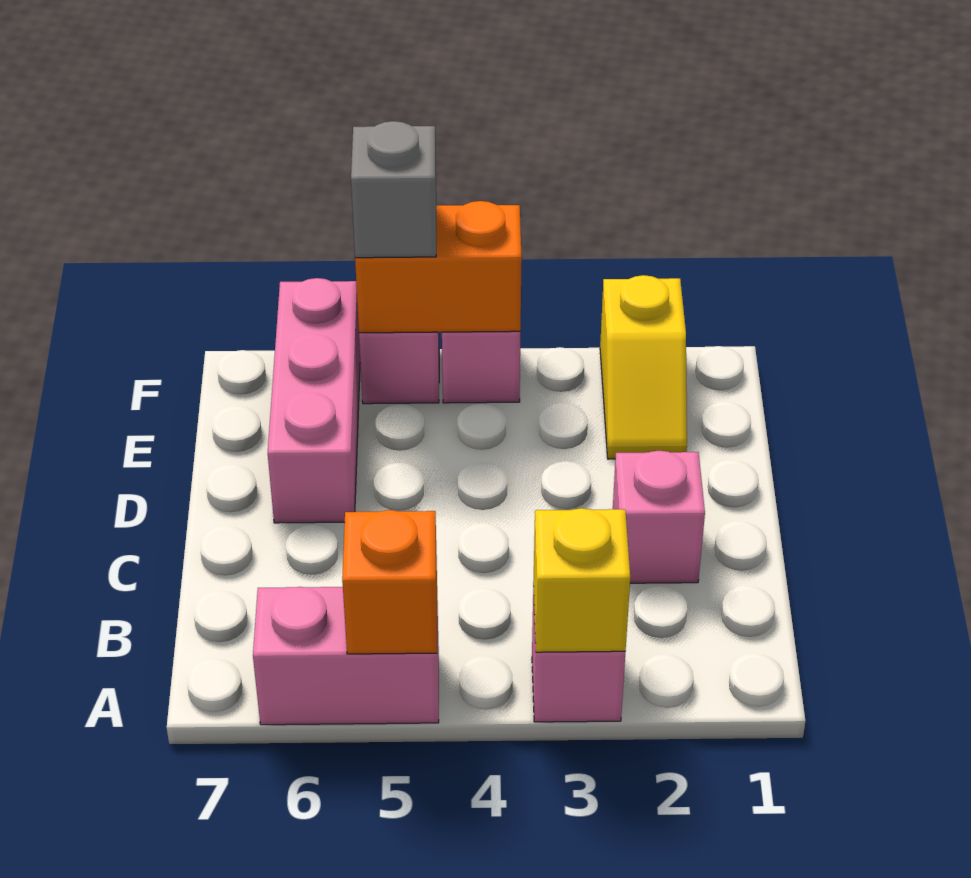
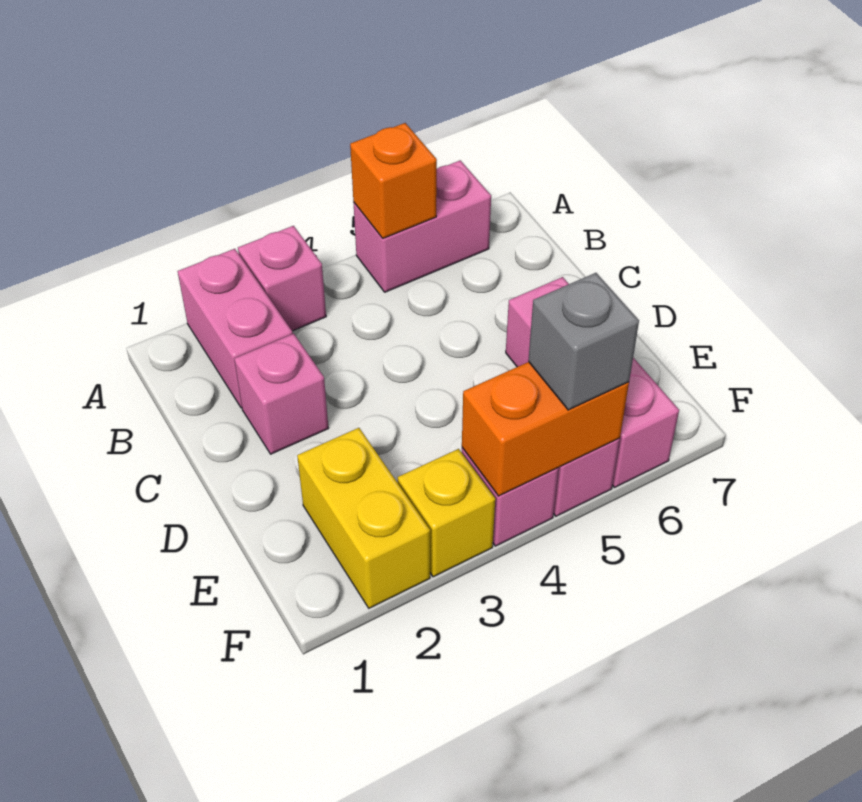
none -> pink 1x2 brick [178,249,293,408]
yellow 1x1 brick [533,508,630,652] -> yellow 1x1 brick moved to [398,449,495,577]
yellow 1x2 slope [600,275,687,459] -> yellow 1x2 brick [297,428,430,608]

